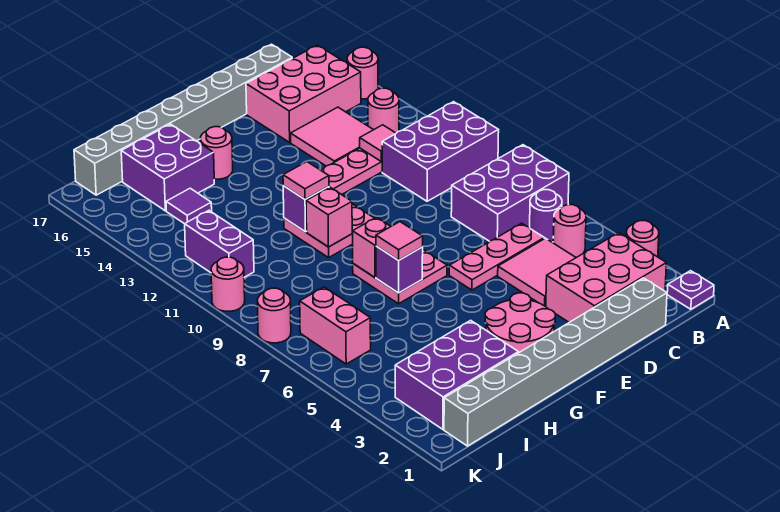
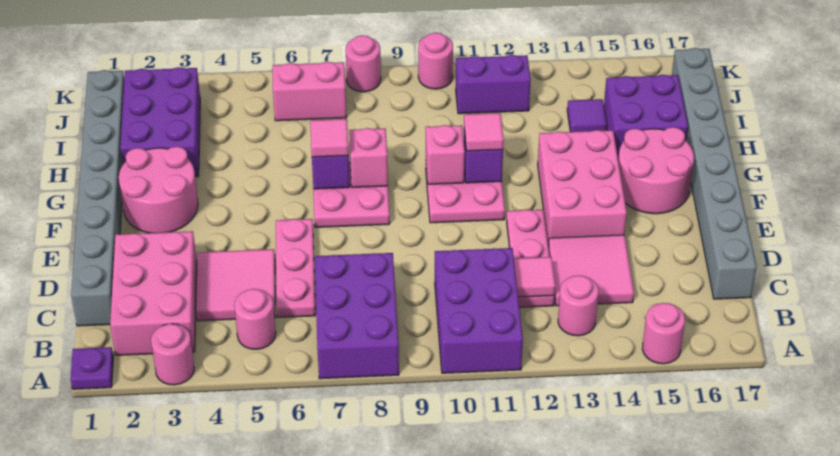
purple 1x1 round brick [530,190,562,242] -> none
pink 2x3 brick [246,45,361,142] -> pink 2x3 brick moved to [538,130,627,246]
pink 1x1 round brick [200,127,233,179] -> pink 2x2 round brick [618,127,694,214]

